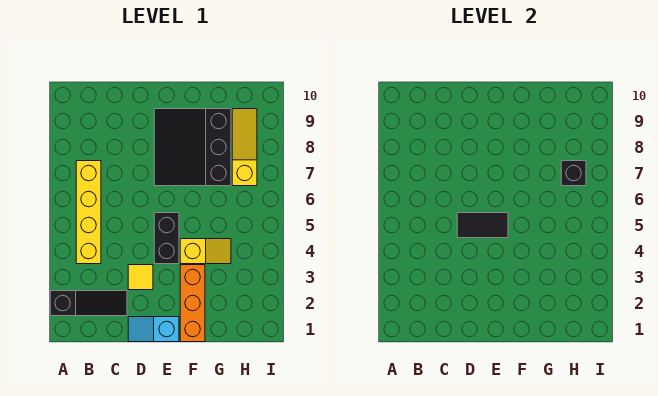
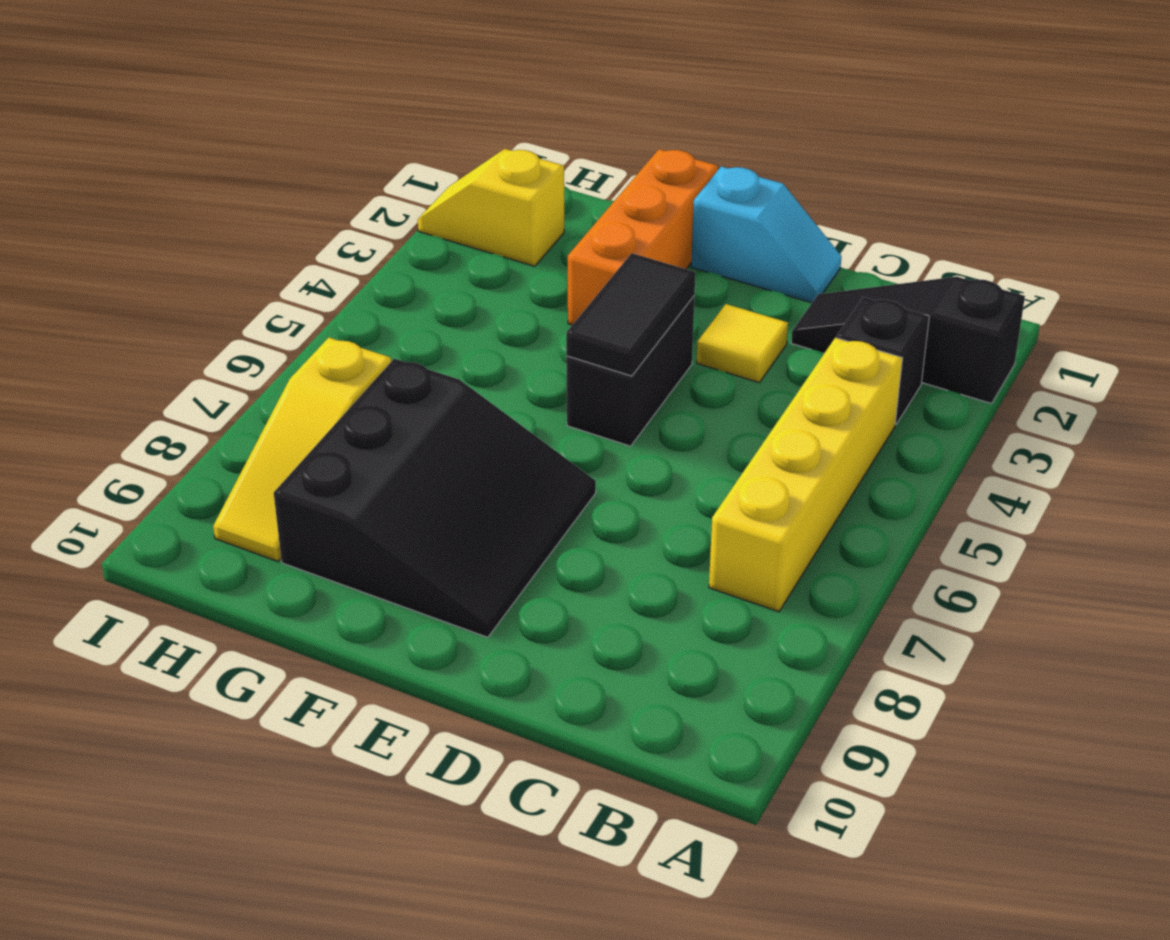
black 1x2 tile [457,213,508,238] -> black 1x2 tile turned to [566,253,695,376]
yellow 1x2 slope [180,239,231,264] -> yellow 1x2 slope moved to [418,149,564,266]
black 1x1 brick [561,161,586,186] -> black 1x1 brick moved to [836,297,929,425]

